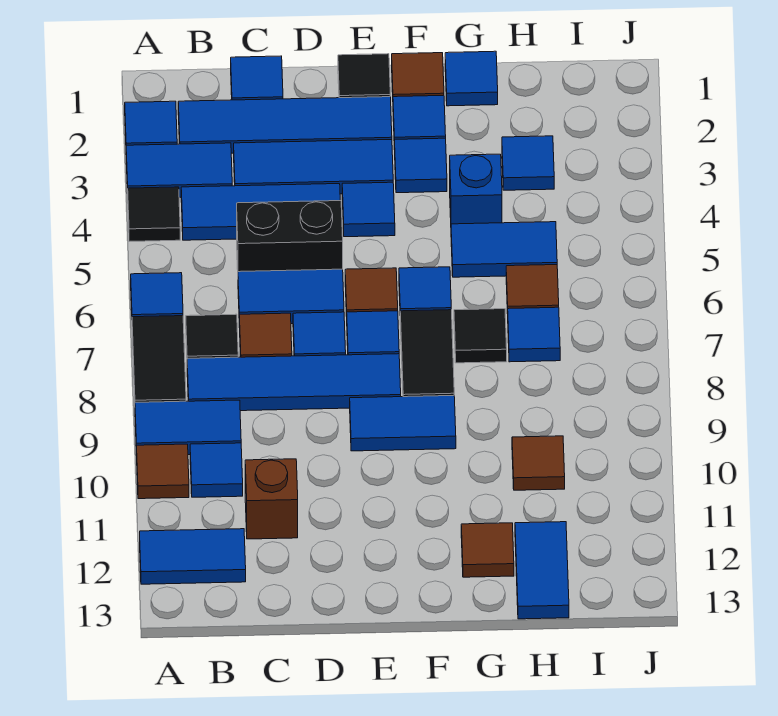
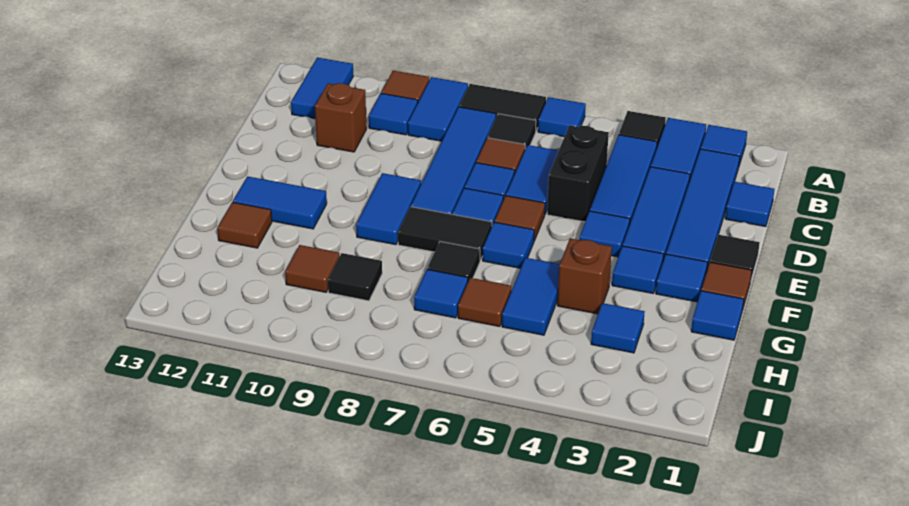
blue 1x1 brick [450,154,502,224] -> brown 1x1 brick [558,239,612,314]
none -> black 1x1 tile [328,253,382,301]
blue 1x2 tile [515,522,569,619] -> blue 1x2 tile moved to [233,176,327,229]

